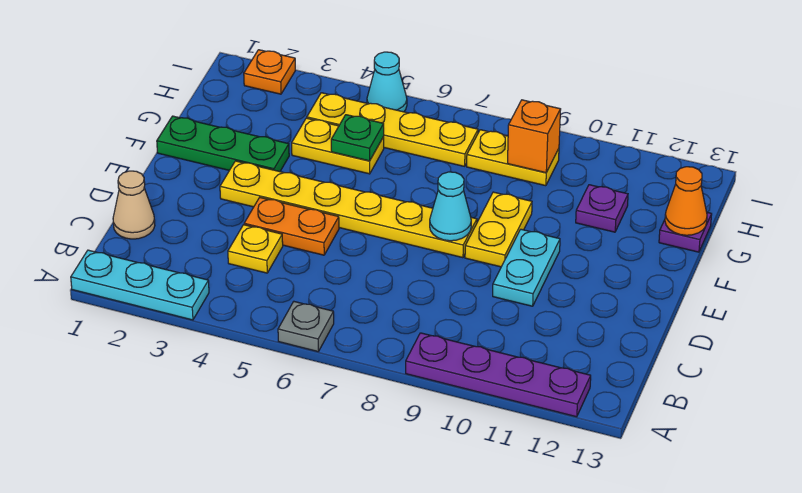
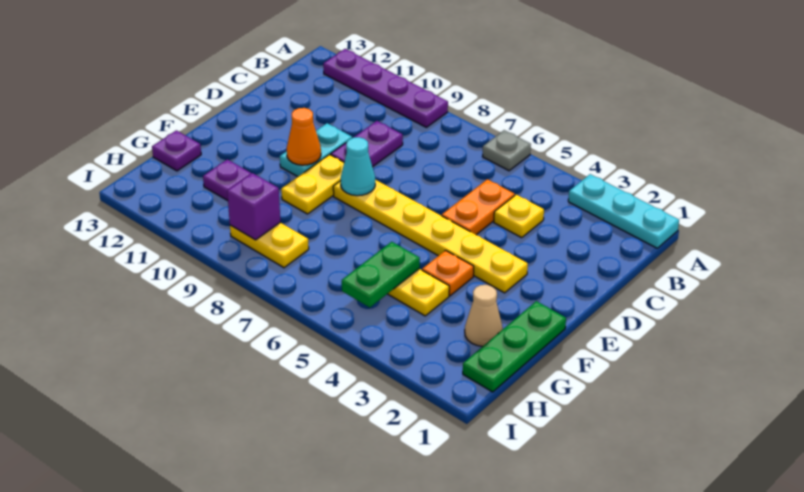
tan 1x1 cone [113,171,155,239] -> tan 1x1 cone moved to [465,285,503,346]
none -> purple 1x2 plate [331,121,403,167]
orange 1x2 plate [244,198,339,255] -> orange 1x2 plate turned to [441,179,515,235]
green 1x3 plate [157,116,289,172] -> green 1x3 plate turned to [463,301,566,392]
green 1x1 plate [331,115,384,161] -> green 1x2 plate [342,242,420,307]
orange 1x1 cone [665,167,707,235] -> orange 1x1 cone moved to [287,108,321,165]
yellow 1x4 plate [307,93,478,166] -> none
orange 1x1 brick [508,100,561,173] -> purple 1x1 brick [227,173,280,240]
orange 1x1 plate [244,50,295,94] -> orange 1x1 plate moved to [422,250,474,296]
cyan 1x1 cone [367,52,407,112] -> none

